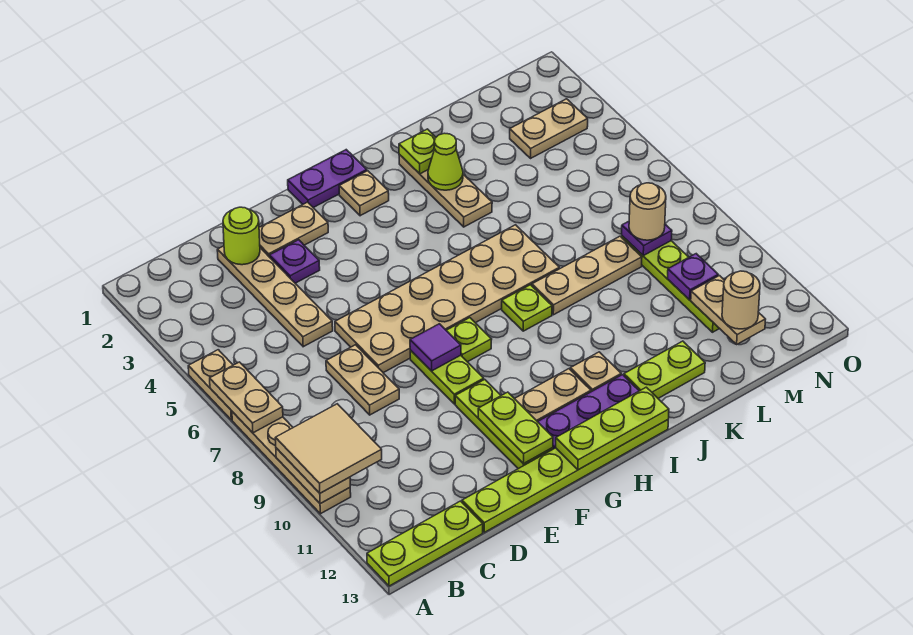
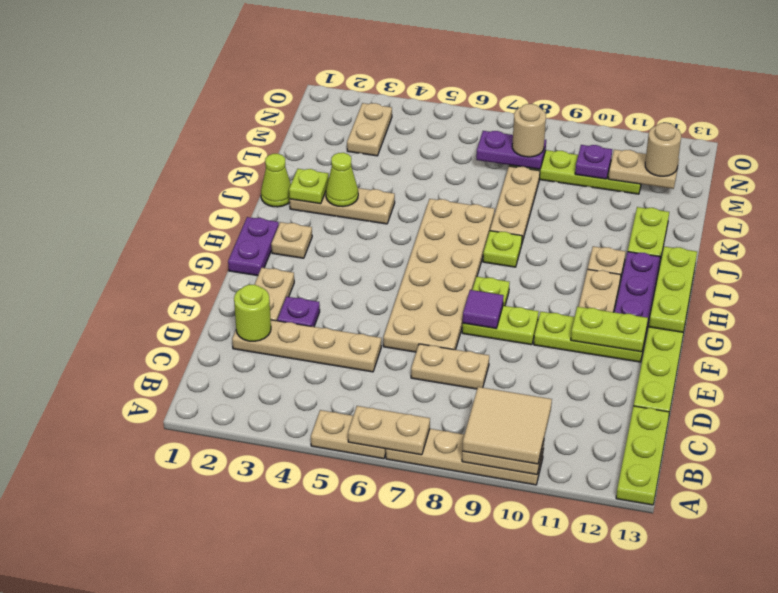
none -> lime 1x1 cone [261,154,291,207]
purple 1x1 plate [622,221,672,256] -> purple 1x2 plate [476,131,546,169]

